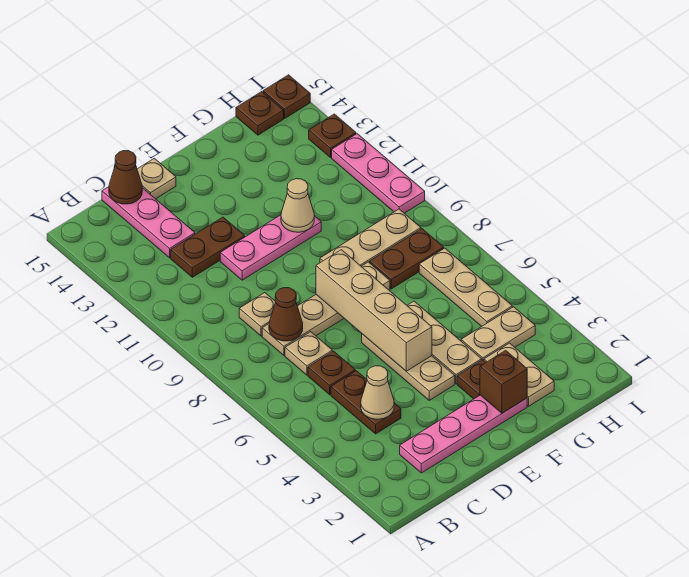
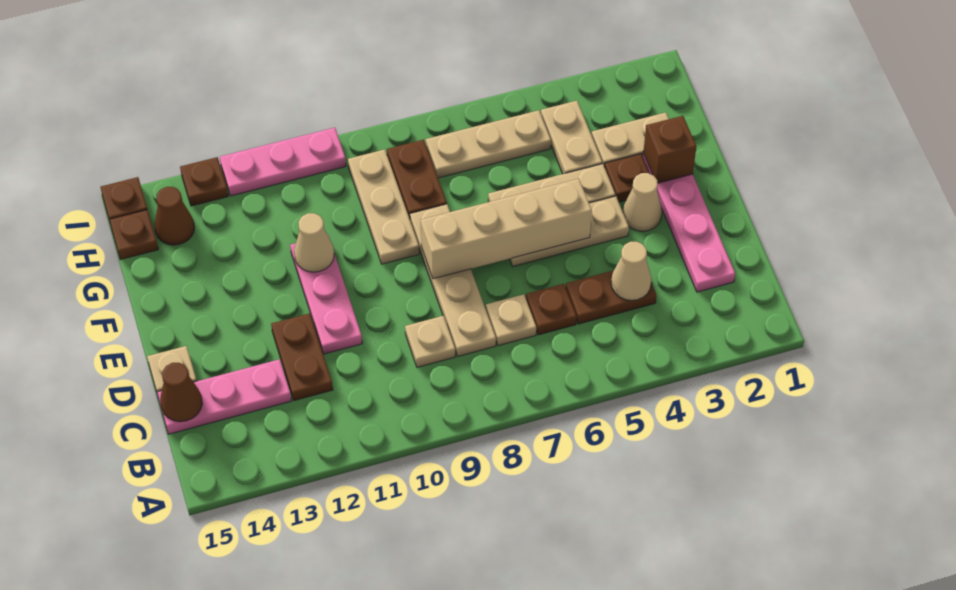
brown 1x1 cone [269,288,303,341] -> brown 1x1 cone moved to [155,187,194,245]
none -> tan 1x1 cone [623,173,662,231]

